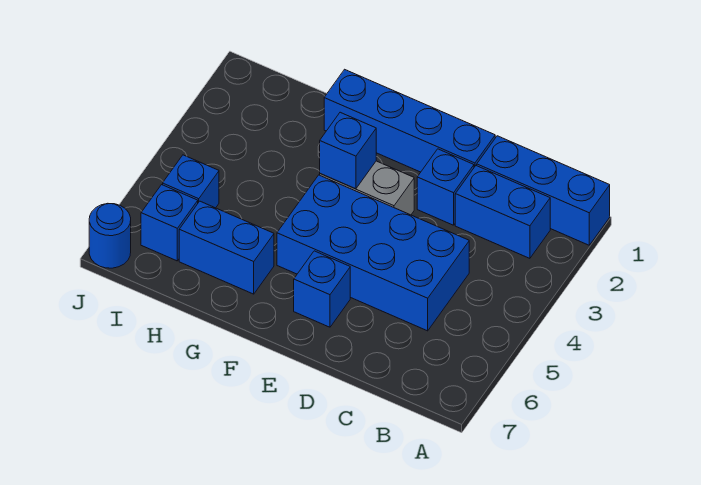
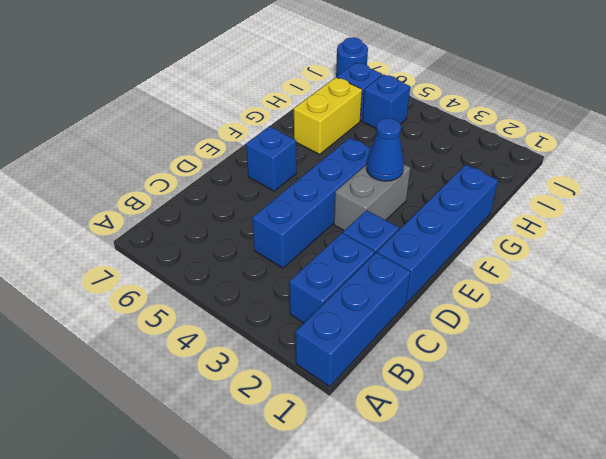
blue 2x4 brick [277,175,469,331] -> blue 1x4 brick [252,138,371,268]
blue 1x1 brick [320,112,376,189] -> blue 1x1 cone [366,118,404,181]
blue 1x2 brick [179,201,274,294] -> yellow 1x2 brick [294,77,362,154]

